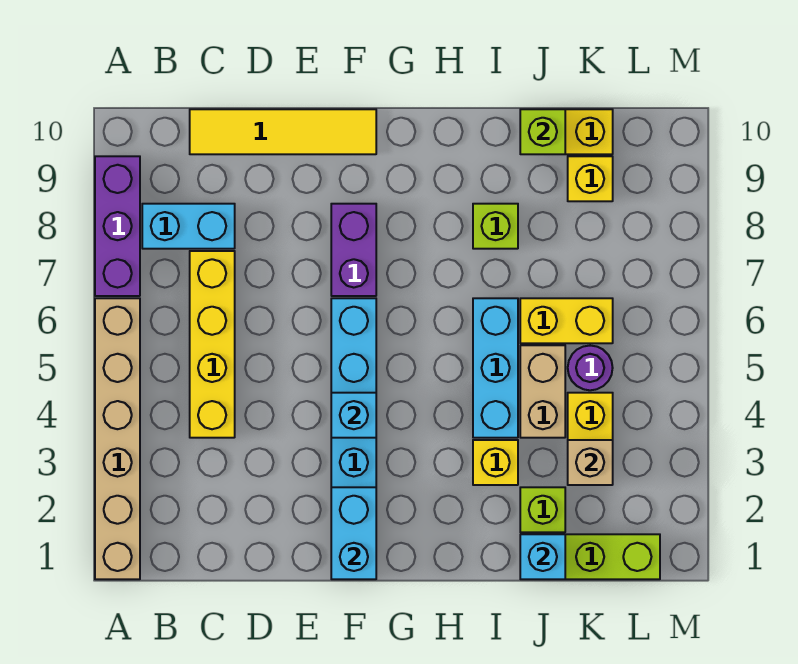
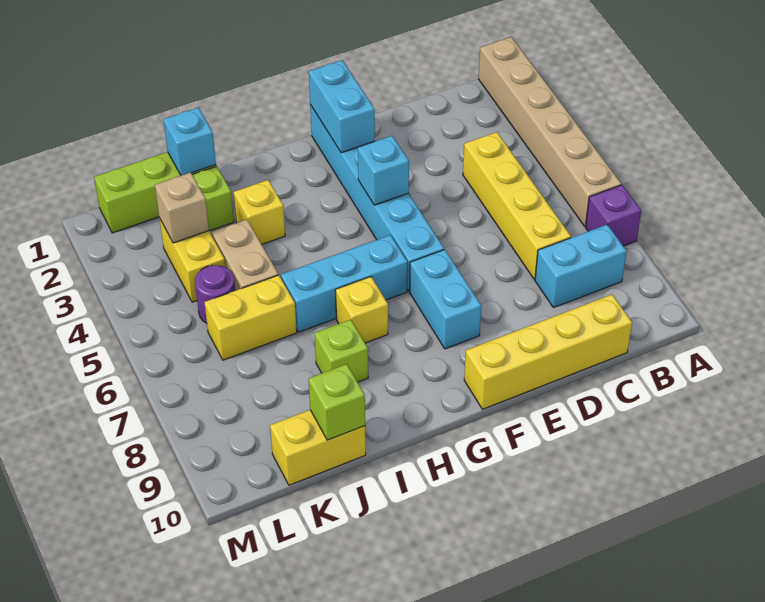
purple 1x3 brick [95,156,140,296] -> purple 1x1 brick [586,185,641,246]
yellow 1x4 tile [190,109,376,154] -> yellow 1x4 brick [464,295,632,409]
purple 1x2 brick [331,204,376,296] -> cyan 1x2 brick [410,250,481,349]
cyan 1x3 brick [473,298,518,438] -> cyan 1x3 brick turned to [281,235,407,332]
yellow 1x1 brick [568,156,613,201] -> yellow 1x1 brick moved to [335,277,388,343]

